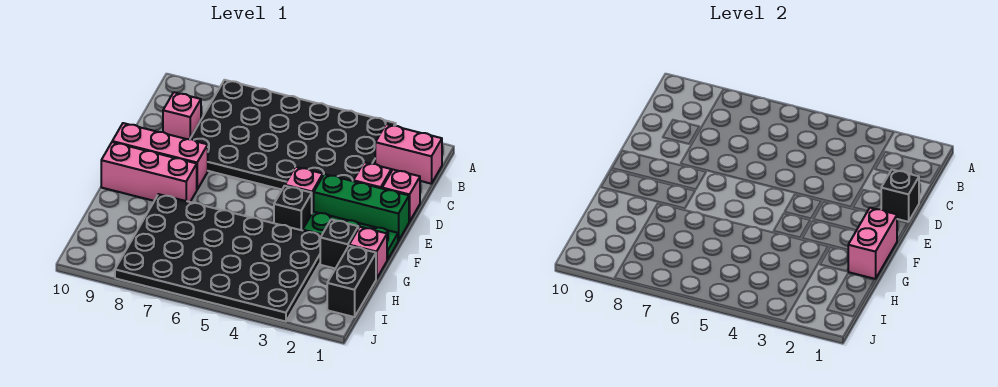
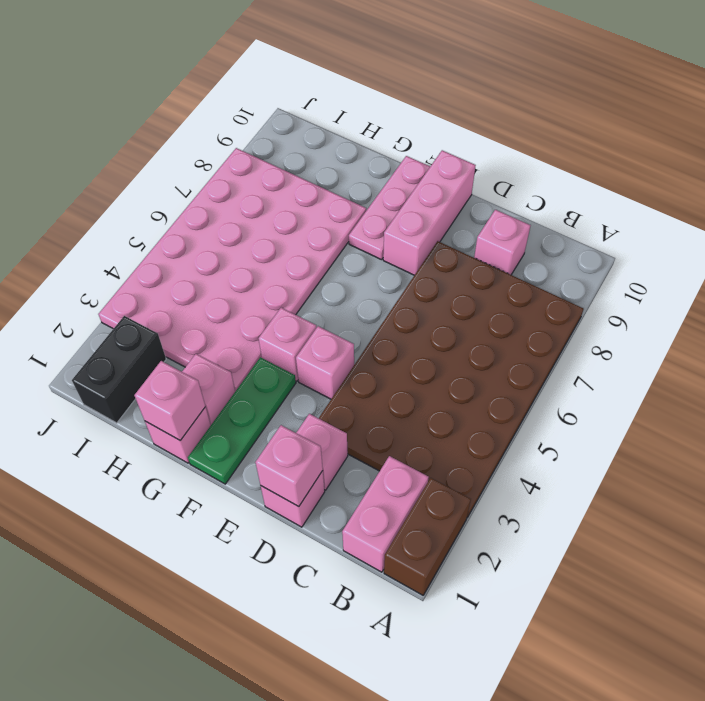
none -> brown 1x2 brick [384,478,471,595]
black 4x6 plate [190,80,396,189] -> brown 4x6 plate [319,241,583,517]
black 1x1 brick [881,170,919,222] -> pink 1x1 brick [255,425,323,507]
green 1x3 brick [314,174,409,241] -> none
pink 1x2 brick [848,208,897,279] -> pink 1x1 brick [135,361,205,441]
black 1x1 brick [274,186,312,230] -> pink 1x1 brick [259,308,316,381]
pink 1x3 brick [101,142,197,202] -> pink 1x3 plate [349,156,430,260]
black 1x1 brick [320,219,358,269] -> pink 1x1 brick [182,354,235,424]
black 4x6 plate [115,194,321,322] -> pink 4x6 plate [99,148,366,391]
black 1x2 brick [327,246,376,317] -> black 1x2 brick turned to [72,316,166,423]

